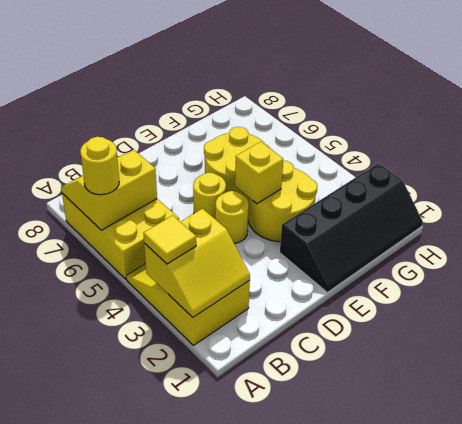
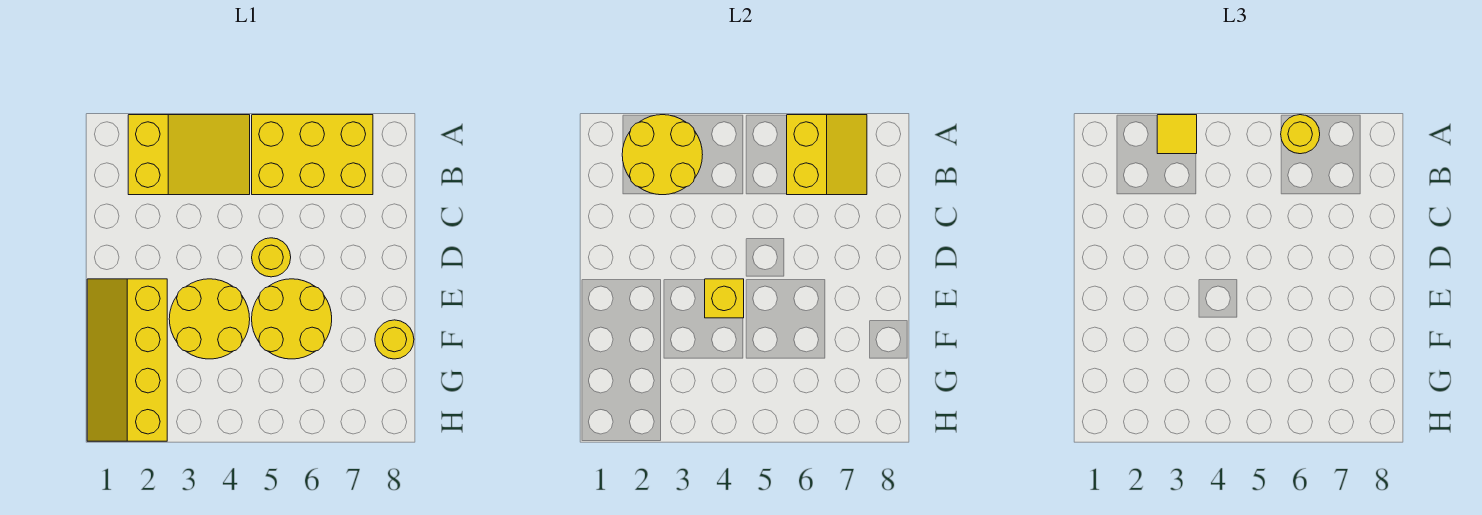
yellow 2x2 slope [144,209,250,317] -> yellow 2x2 round brick [622,115,703,195]
yellow 1x1 round brick [215,191,249,244] -> yellow 1x1 round brick moved to [375,320,414,359]
black 2x4 slope [280,163,423,292] -> yellow 2x4 slope [87,279,167,441]

